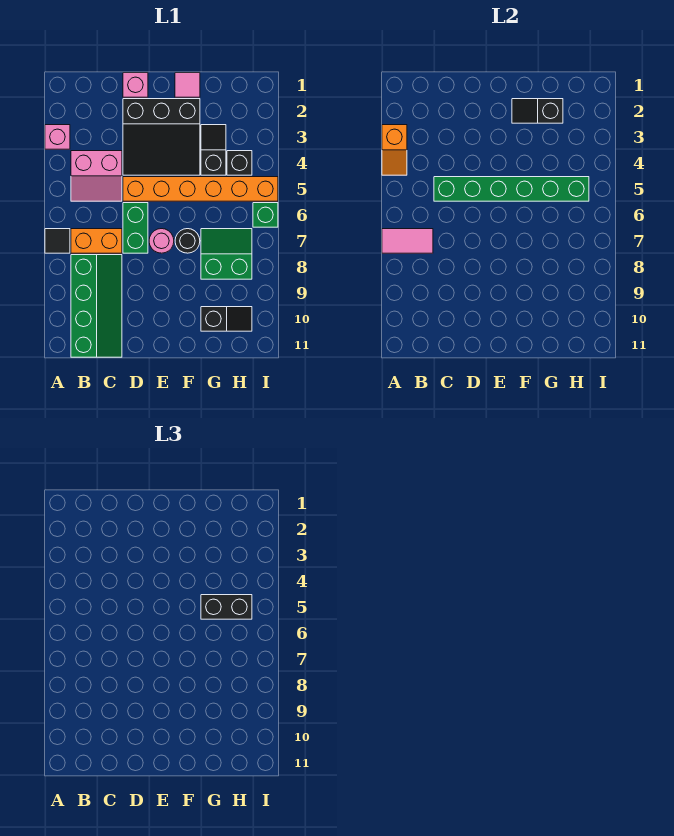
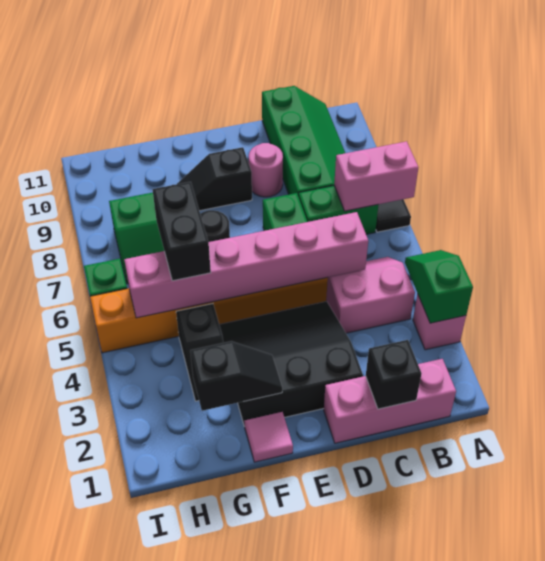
orange 1x2 slope [382,125,407,175] -> green 1x2 slope [405,250,473,323]
pink 1x2 tile [382,229,433,253] -> pink 1x2 brick [334,141,418,211]
orange 1x2 brick [71,229,122,253] -> green 1x2 brick [299,186,378,234]
green 2x4 slope [71,255,122,357] -> green 2x4 slope turned to [262,86,345,197]
green 1x6 brick [434,177,589,201] -> pink 1x6 brick [124,212,368,318]
pink 1x1 brick [123,73,148,97] -> pink 1x3 brick [324,359,456,443]
pink 1x1 round brick [149,229,174,253] -> pink 1x1 round brick moved to [249,143,283,197]
black 1x2 brick [201,595,252,619] -> black 1x2 brick turned to [152,182,211,281]
black 1x2 slope [201,307,252,331] -> black 1x2 slope moved to [177,147,252,211]
black 1x1 brick [227,151,252,175] -> black 1x1 brick moved to [366,340,422,409]

